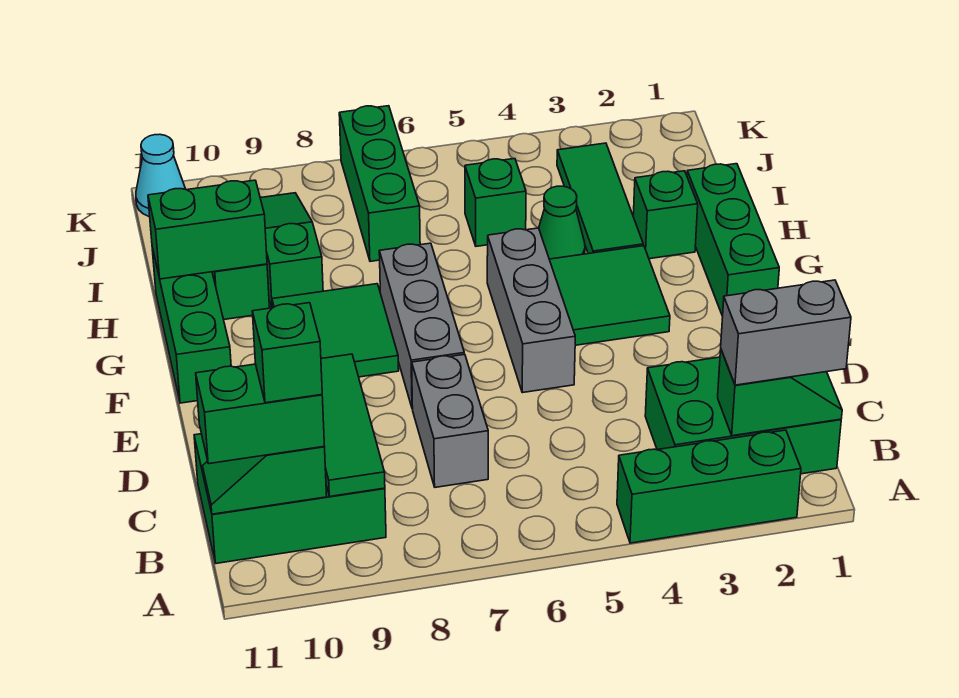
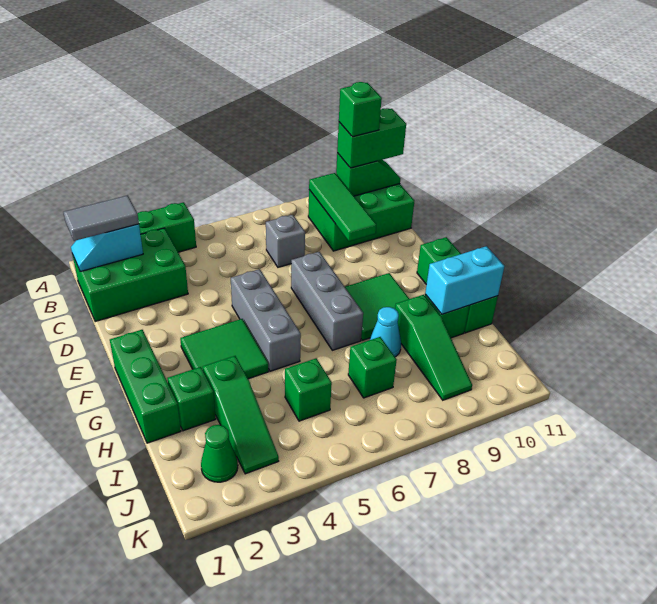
green 1x2 slope [718,350,842,436] -> cyan 1x2 slope [71,224,143,272]
grey 1x2 brick [721,280,851,385] -> grey 1x2 tile [63,195,139,241]
grey 1x2 brick [412,354,488,487] -> grey 1x1 brick [266,214,305,267]
green 1x3 tile [557,143,643,254] -> green 1x3 slope [203,356,279,474]
green 1x1 cone [539,186,585,259] -> green 1x1 cone moved to [201,425,238,482]
green 1x2 brick [148,180,267,279] -> cyan 1x2 brick [425,246,504,314]
green 1x3 brick [339,106,420,261] -> green 1x1 brick [348,337,397,398]
cyan 1x1 cone [136,134,185,217] -> cyan 1x1 cone moved to [370,307,401,357]

